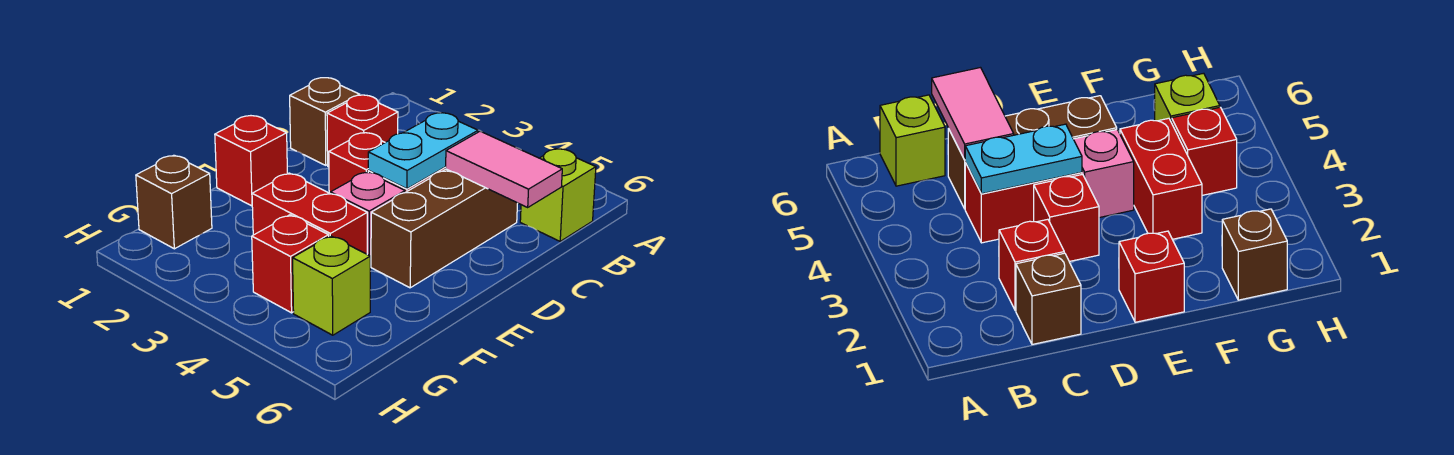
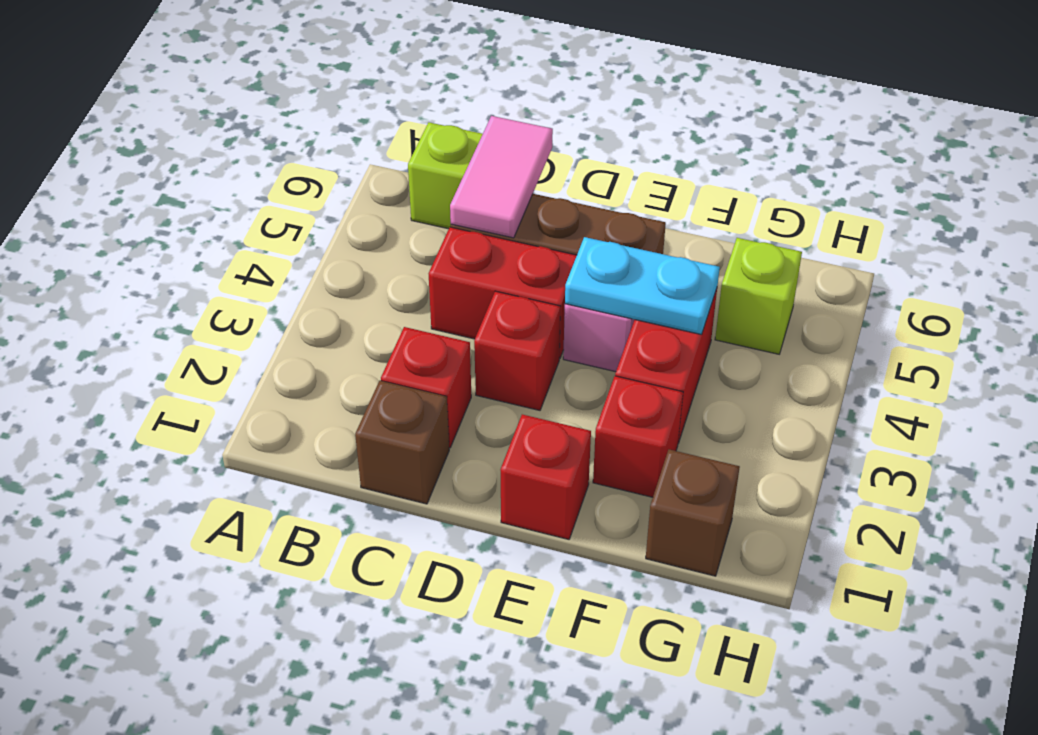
cyan 1x2 plate [368,113,478,189] -> cyan 1x2 plate moved to [565,237,720,335]
red 1x1 brick [252,215,329,313] -> red 1x1 brick moved to [593,376,683,497]

